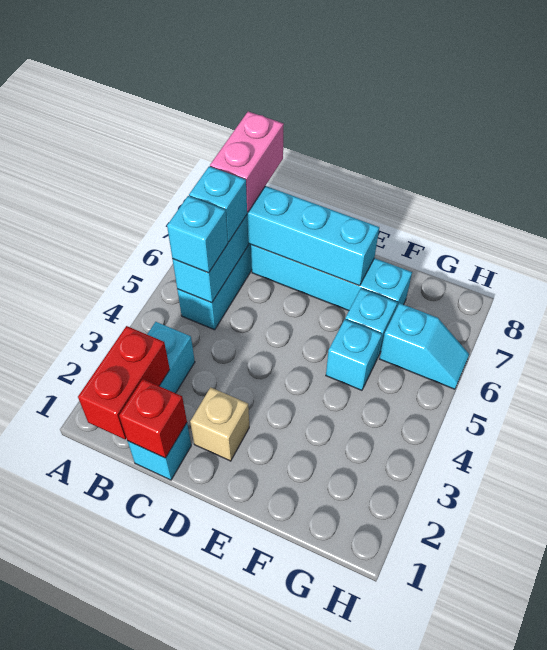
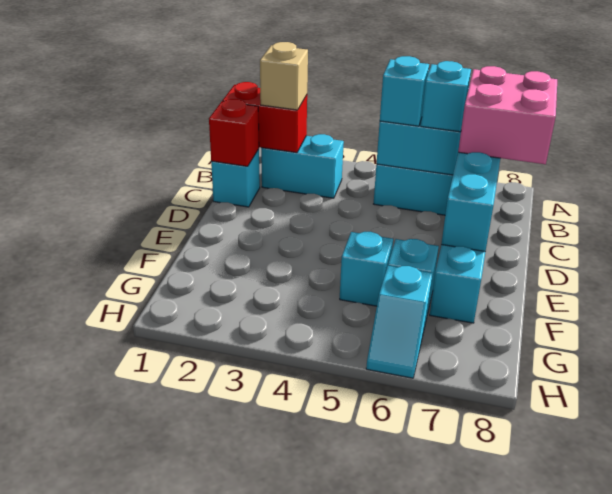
pink 1x2 brick [210,112,284,212] -> pink 2x2 brick [458,66,557,164]
tan 1x1 brick [190,387,249,461] -> tan 1x1 brick moved to [260,42,308,110]

